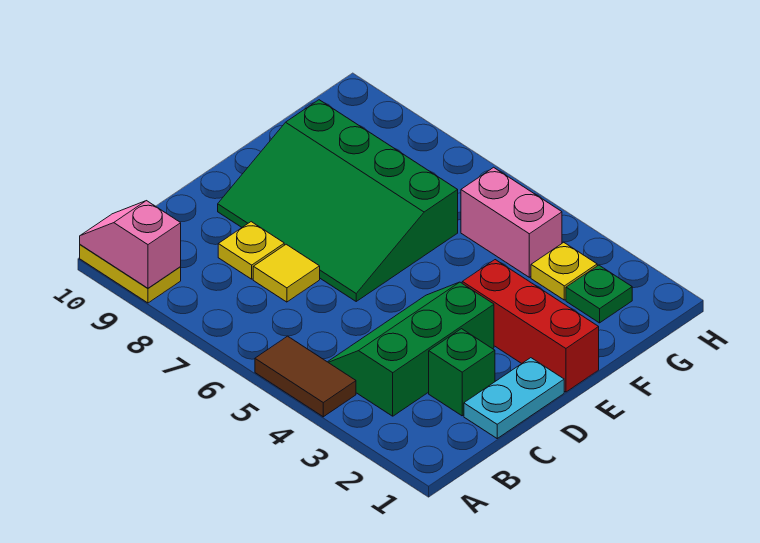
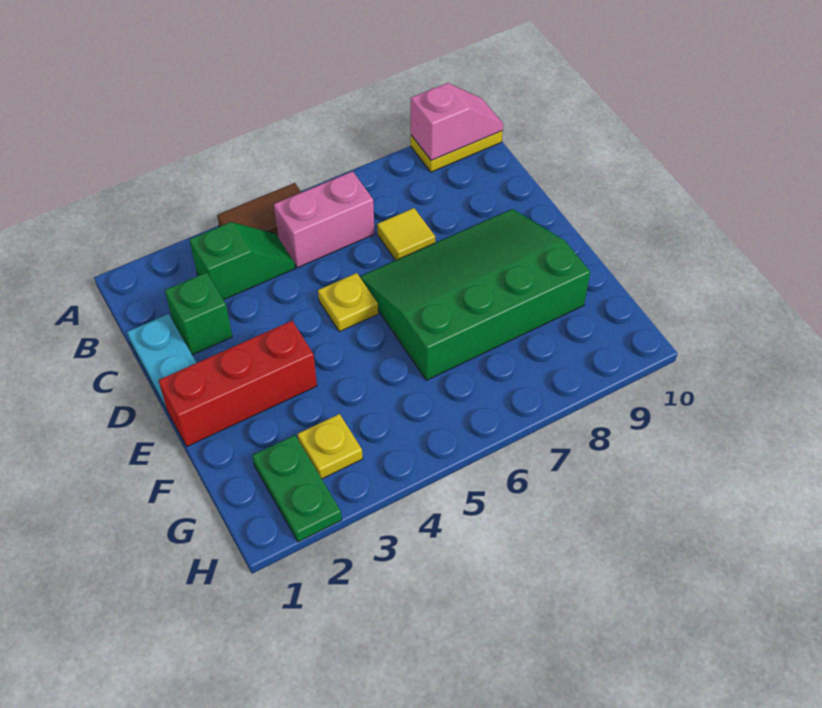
green 2x3 slope [328,282,494,416] -> green 1x2 slope [189,222,295,300]
yellow 1x1 plate [218,222,284,279] -> yellow 1x1 plate moved to [318,273,378,332]
green 1x1 plate [566,265,632,323] -> green 1x2 plate [252,435,342,542]
pink 1x2 brick [461,167,562,277] -> pink 1x2 brick moved to [274,171,375,268]

